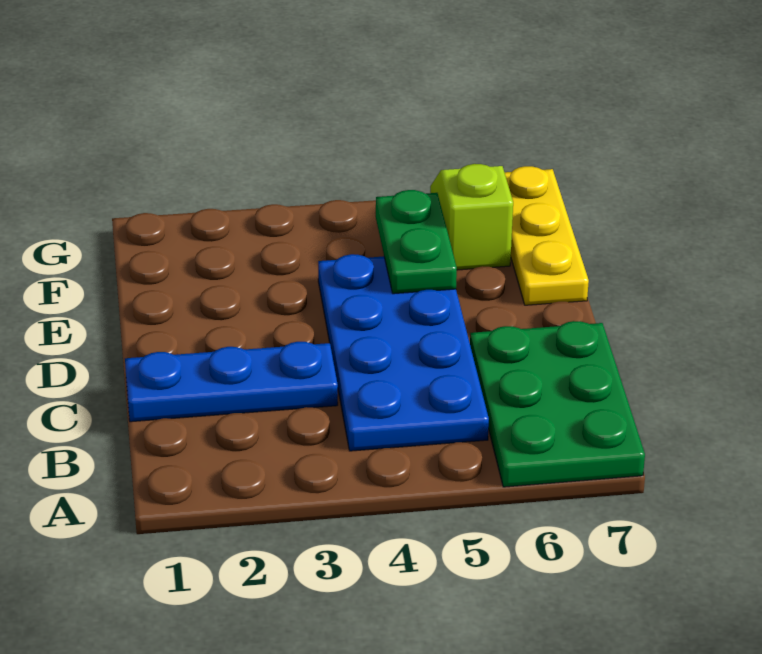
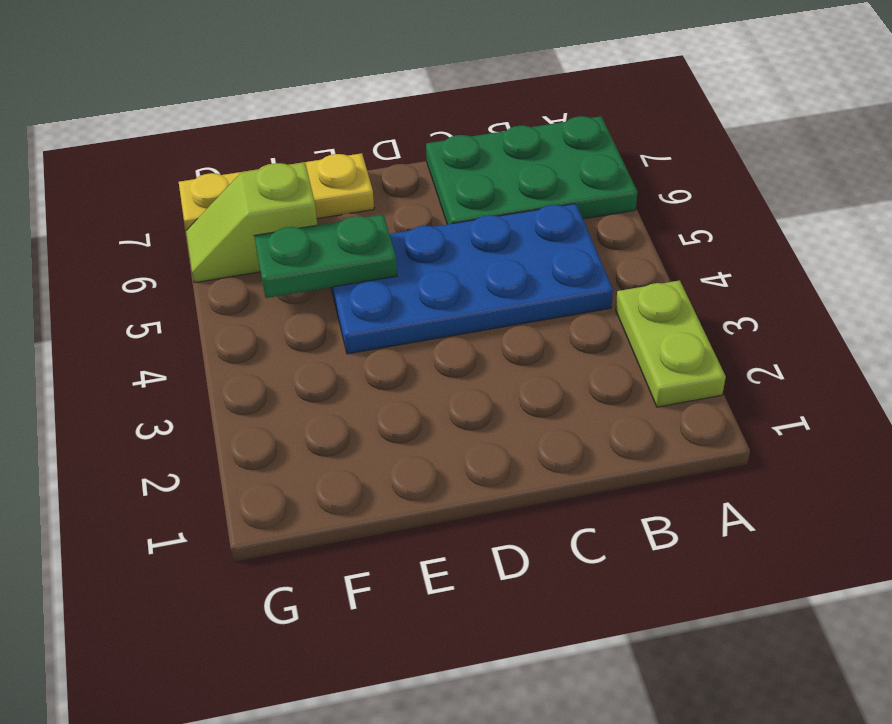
none -> lime 1x2 plate [616,280,726,407]
blue 1x3 plate [125,342,338,422] -> none

